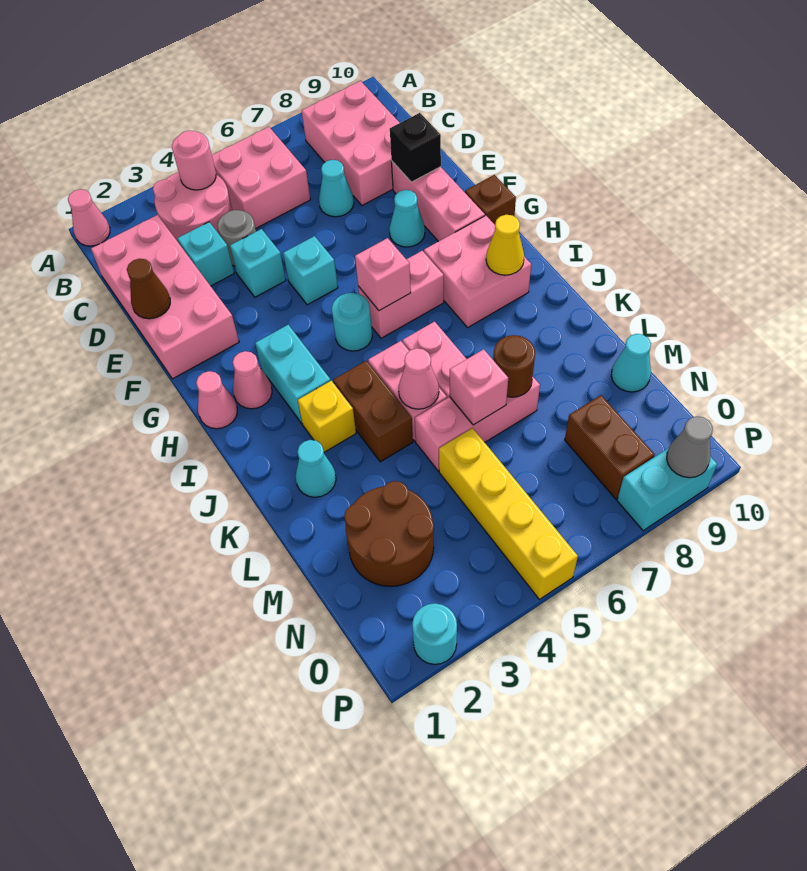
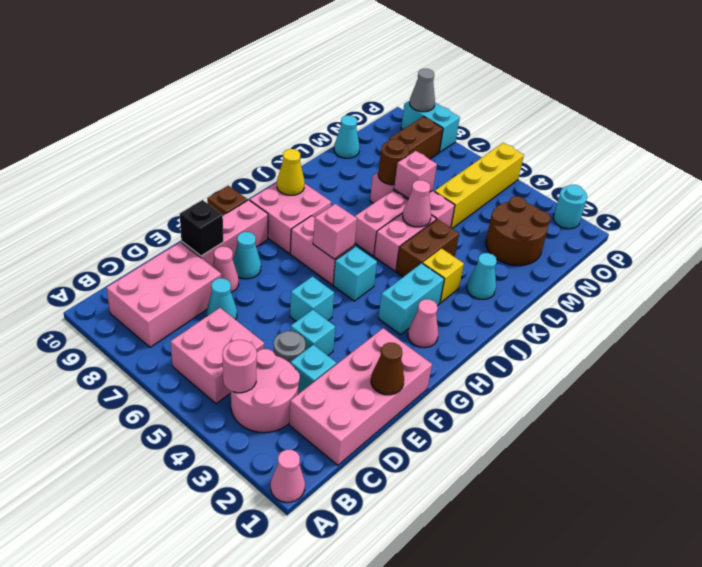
pink 1x1 cone [196,371,237,429] -> pink 1x1 cone moved to [212,246,239,292]
cyan 1x1 round brick [332,293,372,351] -> cyan 1x1 brick [333,246,377,301]

